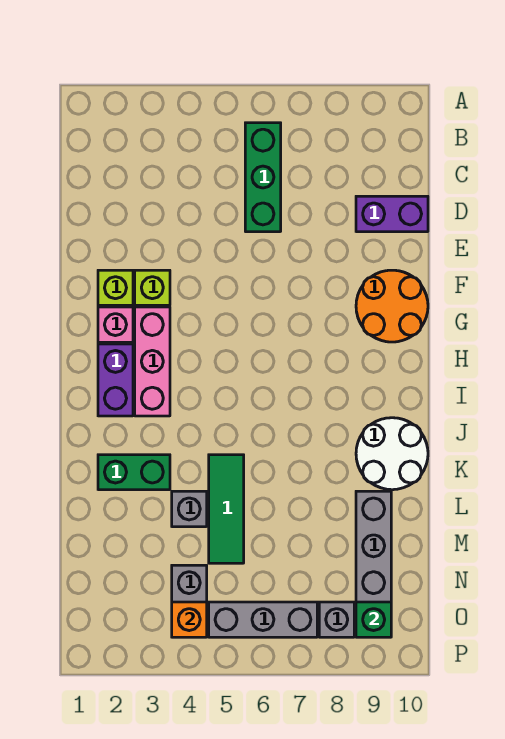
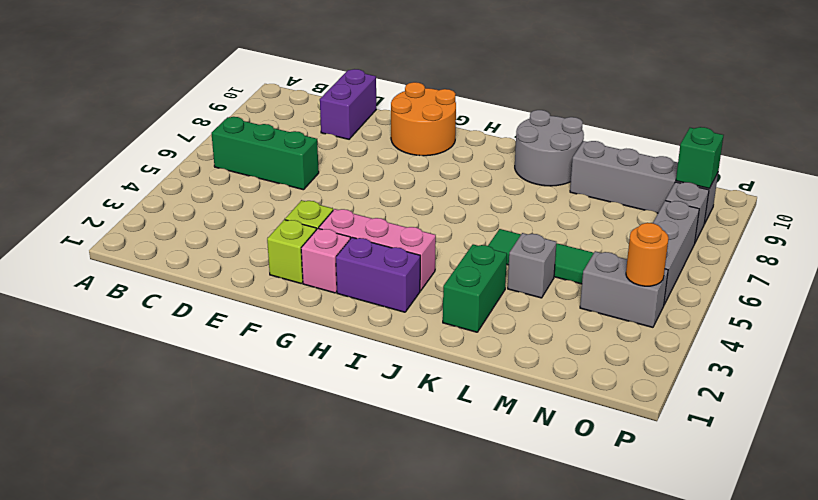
white 2x2 round brick [356,418,428,490] -> grey 2x2 round brick [515,110,584,186]
orange 1x1 brick [172,602,207,637] -> orange 1x1 round brick [626,223,669,286]

